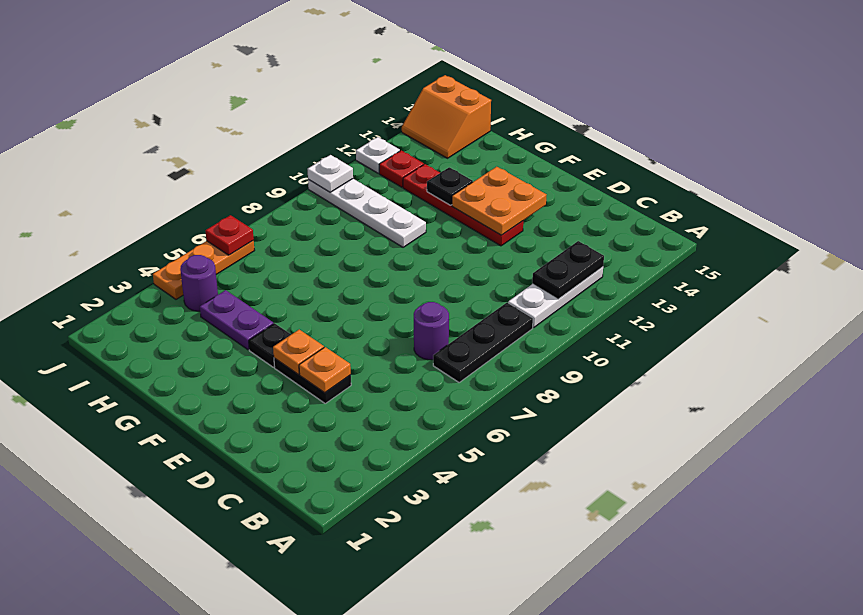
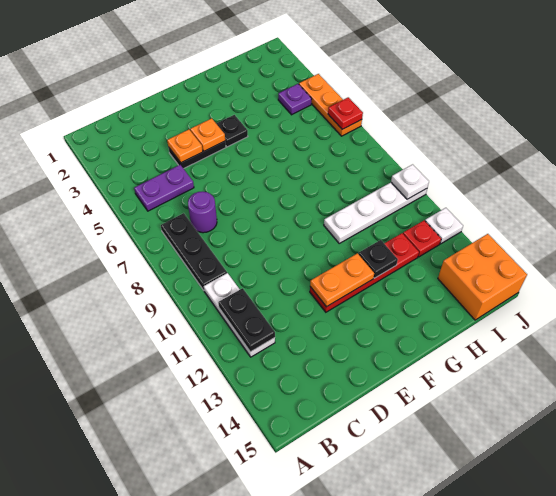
orange 2x2 plate [452,167,546,235] -> orange 1x2 plate [310,253,374,307]
purple 1x2 plate [200,290,274,350] -> purple 1x2 plate moved to [134,165,194,211]
purple 1x1 round brick [180,255,218,311] -> purple 1x1 plate [278,84,312,115]
orange 2x2 slope [402,75,491,158] -> orange 2x2 brick [438,234,527,320]

